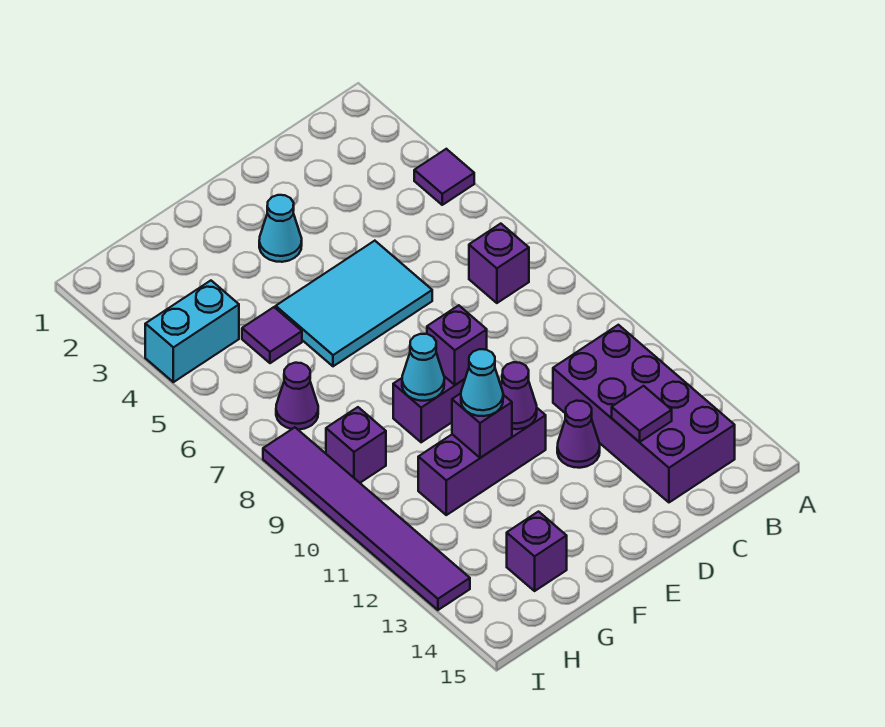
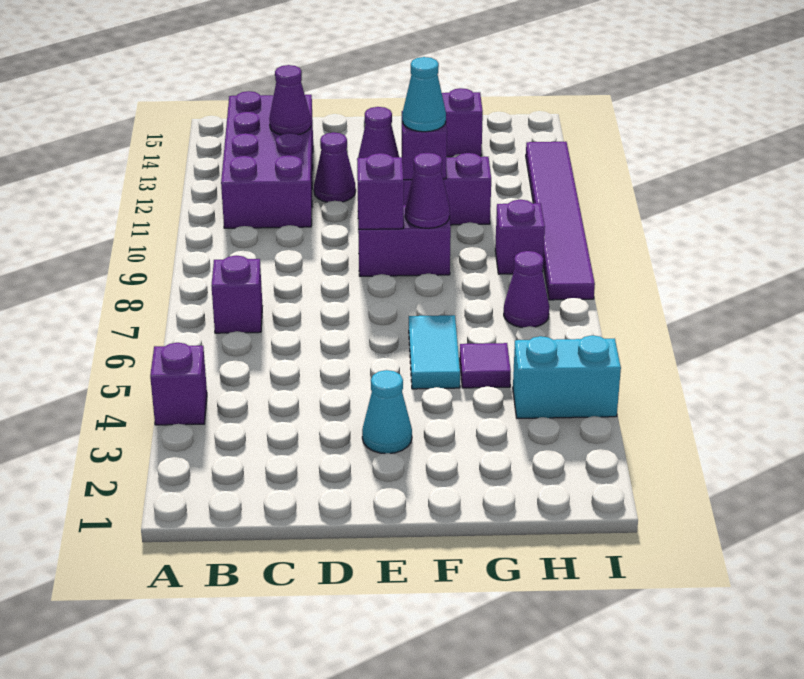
purple 1x1 tile [414,149,474,205] -> purple 1x1 brick [150,343,207,425]
purple 1x1 tile [612,386,672,442] -> purple 1x1 cone [269,65,311,135]
cyan 2x3 tile [276,241,432,366] -> cyan 1x2 tile [409,315,460,389]
cyan 1x1 cone [402,334,444,401] -> purple 1x1 cone [405,152,450,228]

